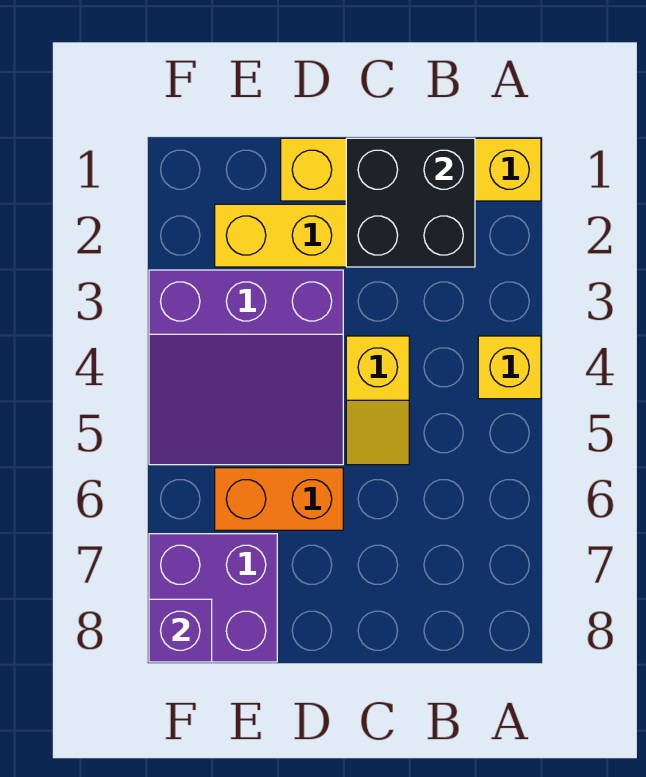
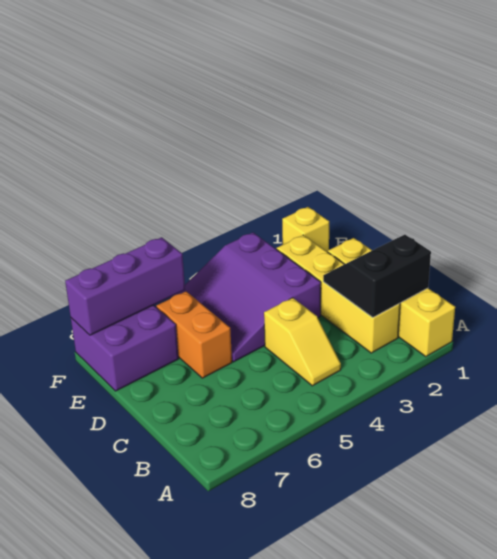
yellow 1x1 brick [478,336,541,399] -> yellow 1x1 brick moved to [282,207,329,252]
black 2x2 brick [346,138,475,267] -> black 2x2 slope [323,235,431,317]
yellow 1x2 slope [346,336,409,465] -> yellow 1x2 slope turned to [264,298,341,386]
purple 1x1 brick [149,599,212,662] -> purple 1x3 brick [65,237,185,335]

